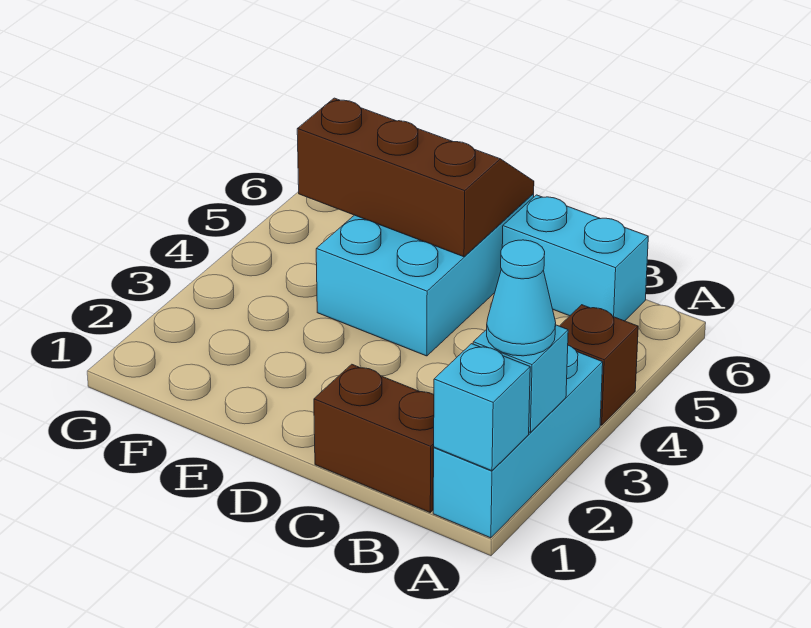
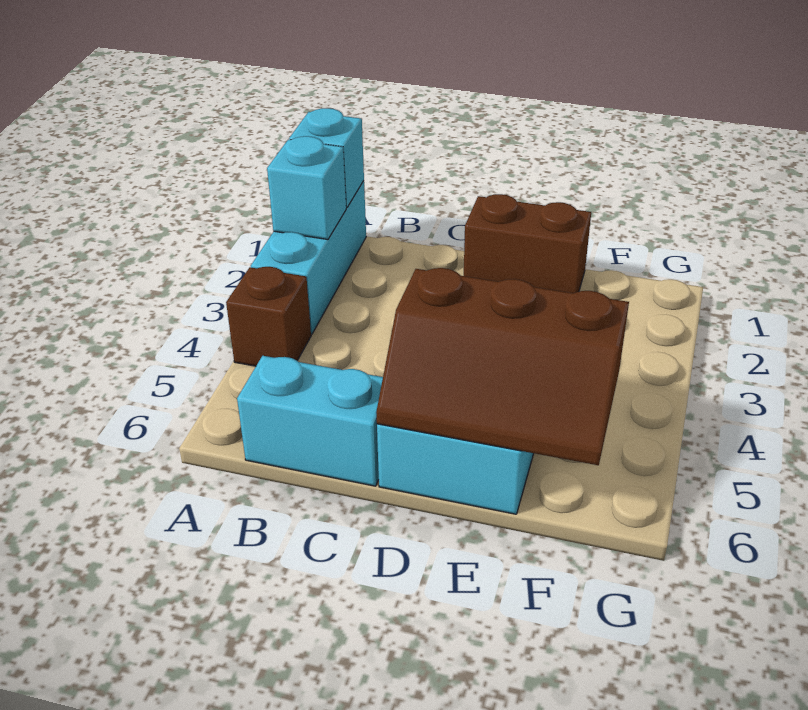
cyan 1x1 cone [487,240,556,356] -> none
brown 1x2 brick [314,364,434,512] -> brown 1x2 brick moved to [464,194,591,293]

